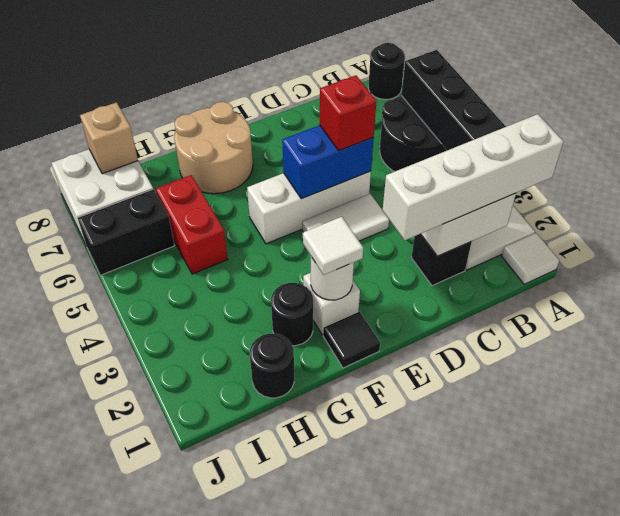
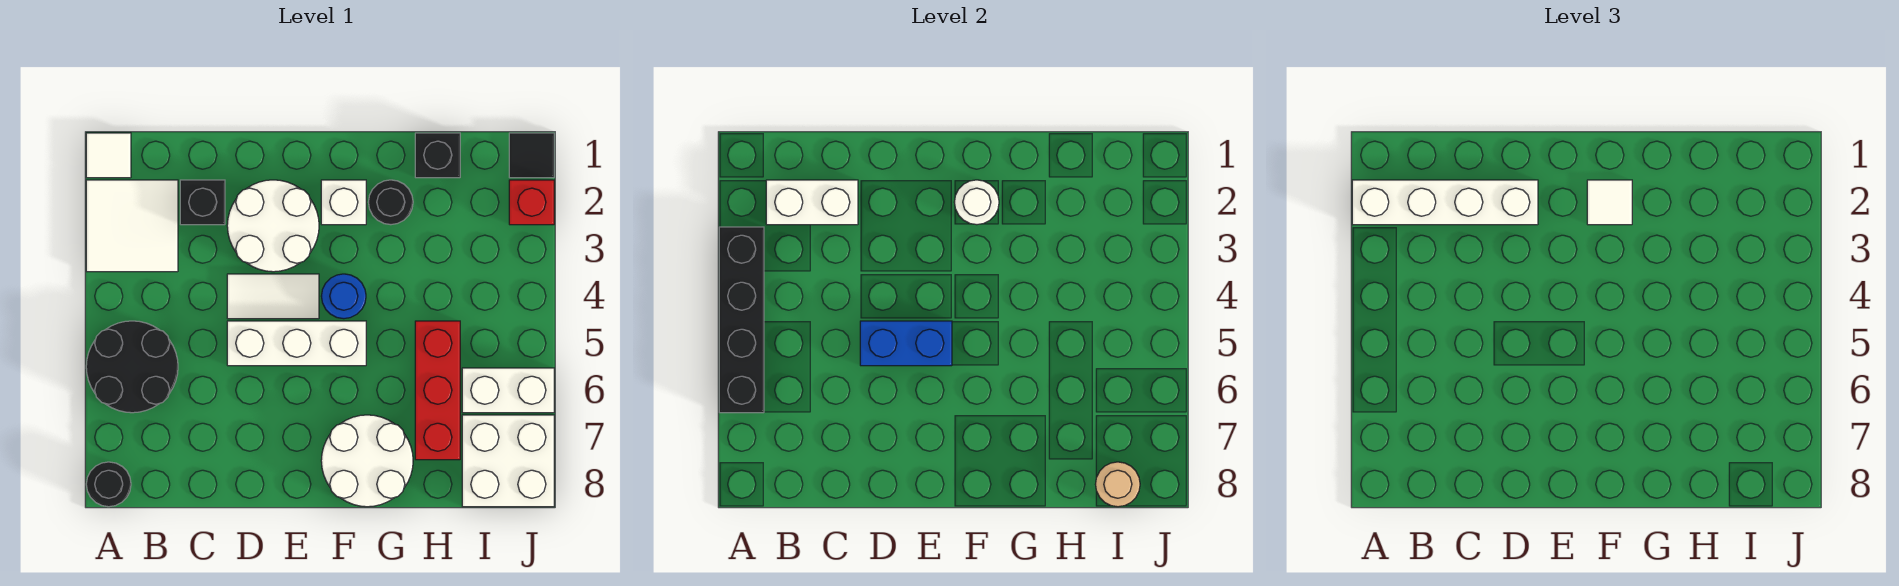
none -> white 2x2 round brick [227,180,319,272]
red 1x1 brick [320,75,377,151] -> red 1x1 brick moved to [509,180,554,225]
black 1x1 tile [323,312,380,368] -> black 1x1 tile moved to [509,133,554,178]
none -> blue 1x1 round brick [321,274,366,319]
tan 2x2 round brick [174,102,253,194] -> white 2x2 round brick [321,415,413,507]
black 1x1 round brick [250,334,294,398] -> black 1x1 brick [415,133,460,178]
red 1x2 brick [156,175,228,274] -> red 1x3 brick [415,321,460,460]
black 1x2 brick [78,189,174,275] -> white 1x2 brick [462,368,554,413]
tan 1x1 brick [80,102,138,174] -> tan 1x1 round brick [1095,462,1140,507]

